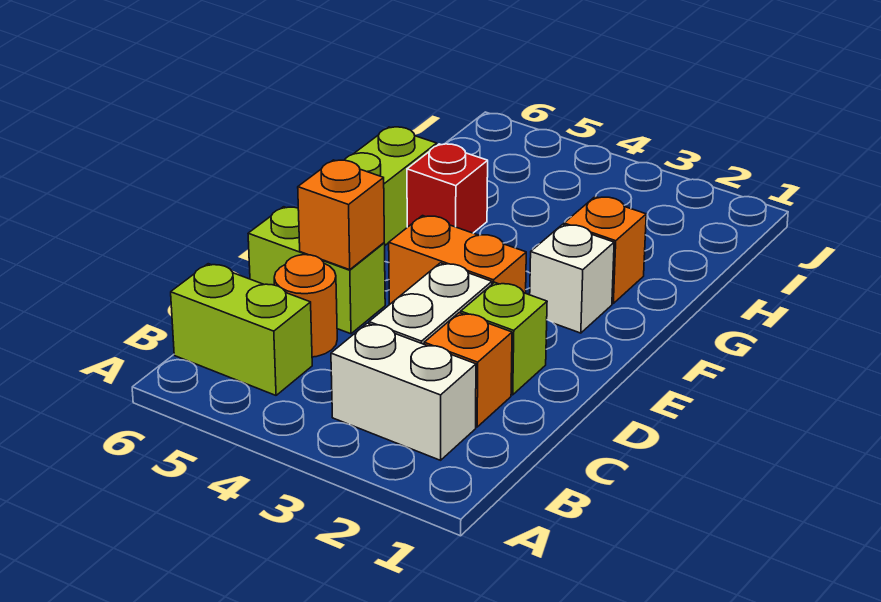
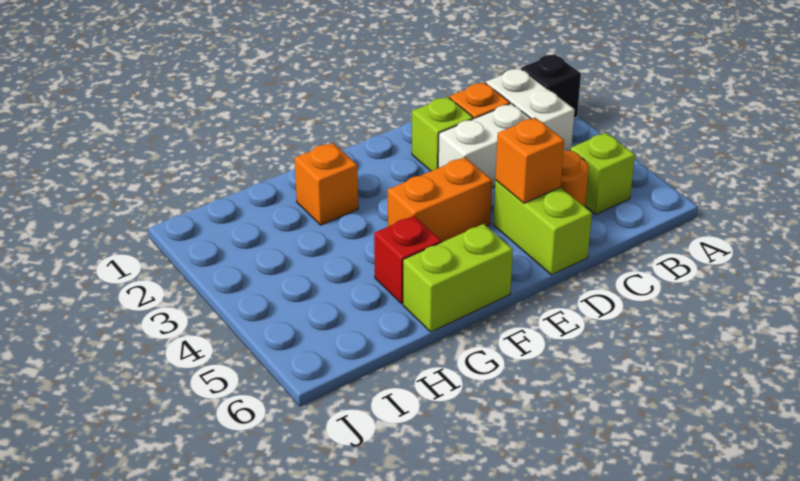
none -> black 1x1 brick [521,54,581,118]
lime 1x2 brick [171,264,312,395] -> lime 1x1 brick [571,133,635,214]
orange 1x2 brick [389,216,526,305] -> orange 1x2 brick turned to [388,157,492,242]
white 1x1 brick [530,224,614,333] -> none

